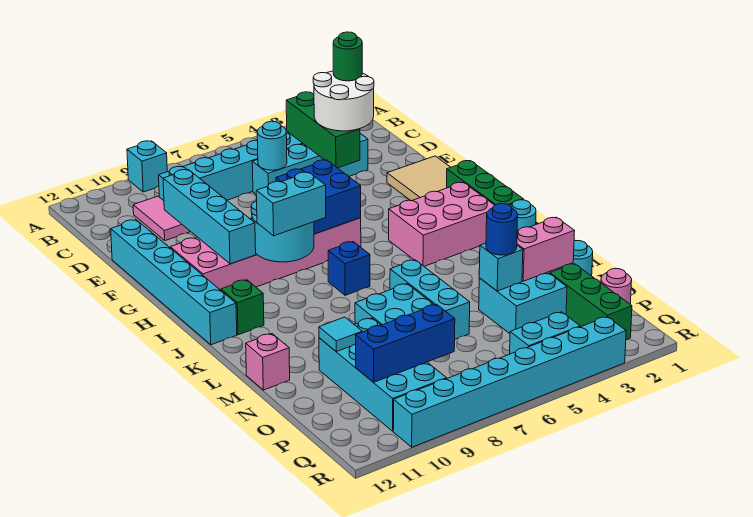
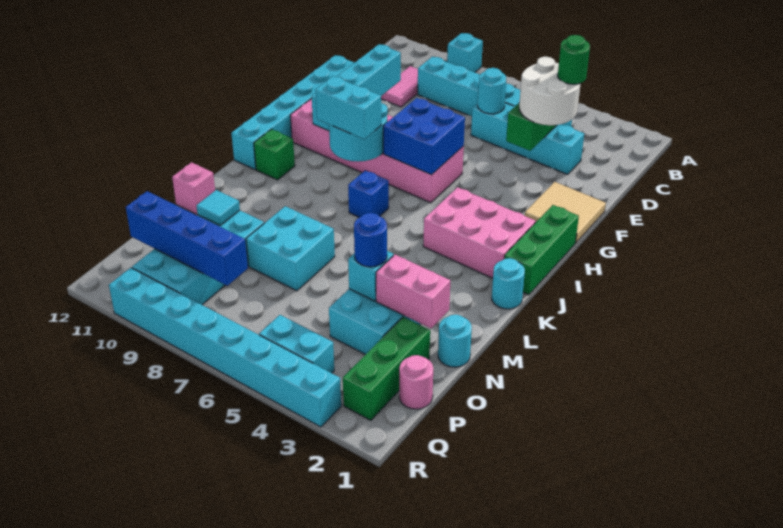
cyan 1x3 brick [390,260,470,339] -> none
blue 1x3 brick [356,304,455,382] -> blue 1x4 brick [126,191,248,286]

